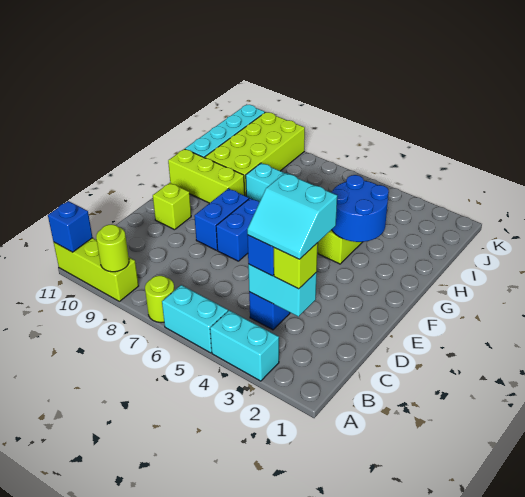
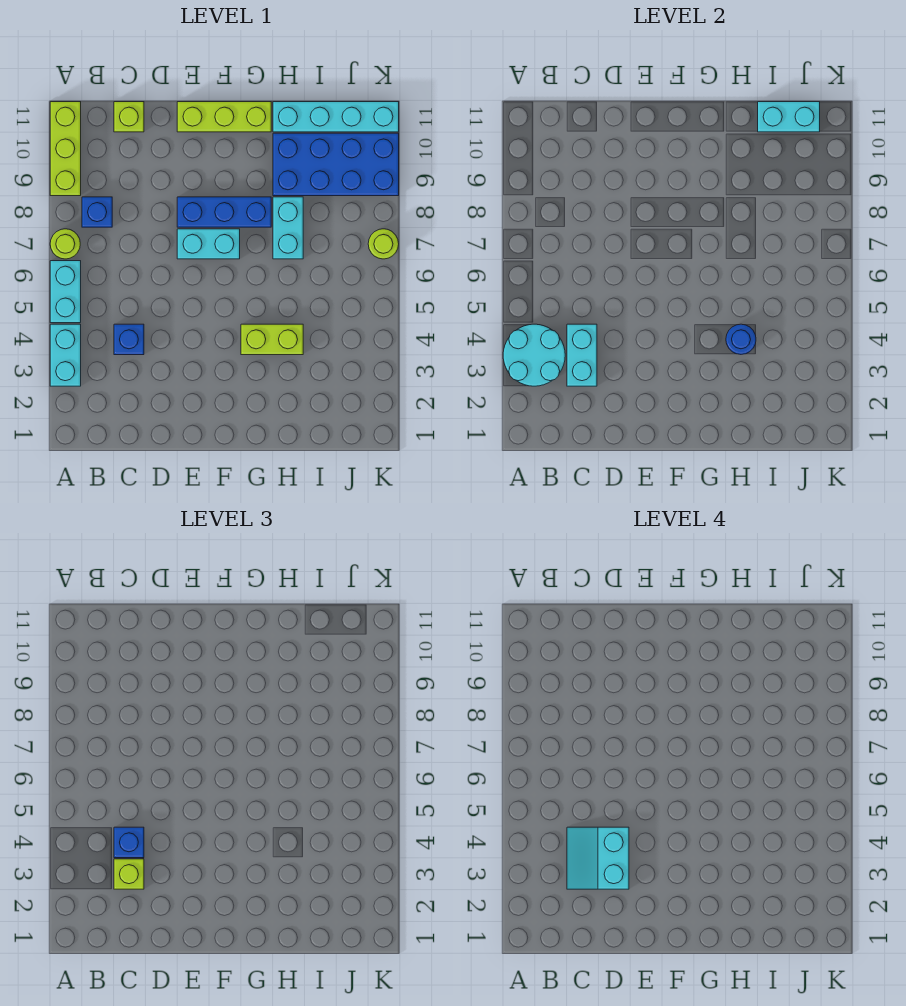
none -> cyan 2x2 round brick [503,324,565,386]
lime 1x1 round brick [96,225,129,272] -> lime 1x1 round brick moved to [368,229,399,259]
blue 1x1 brick [48,201,93,252] -> blue 1x1 brick moved to [82,197,112,227]
blue 1x2 brick [216,198,259,261] -> cyan 1x2 brick [177,229,240,259]
blue 1x2 brick [194,188,249,250] -> blue 1x3 brick [177,197,271,227]
lime 1x1 brick [153,183,191,230] -> lime 1x1 brick moved to [114,102,144,132]
blue 2x2 round brick [331,175,389,242] -> blue 1x1 round brick [726,324,756,354]
lime 1x3 brick [168,149,245,203] -> lime 1x3 brick turned to [177,102,271,132]
lime 2x4 brick [205,112,305,196] -> blue 2x4 brick [273,133,399,196]
none -> cyan 1x2 brick [758,102,820,132]

